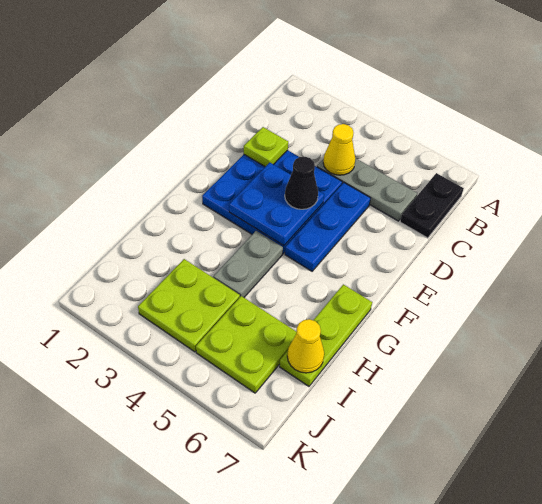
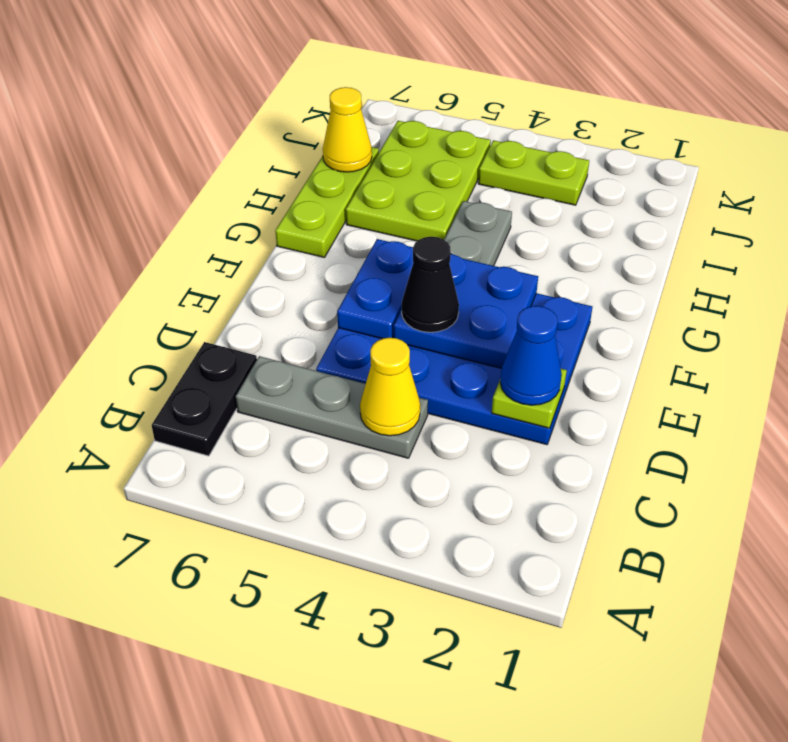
none -> blue 1x1 cone [500,306,562,405]
none -> blue 1x2 plate [337,239,413,339]
lime 2x2 plate [138,259,240,352] -> lime 1x2 plate [478,140,589,205]
lime 2x2 plate [196,296,296,393] -> lime 2x3 plate [346,121,491,241]

